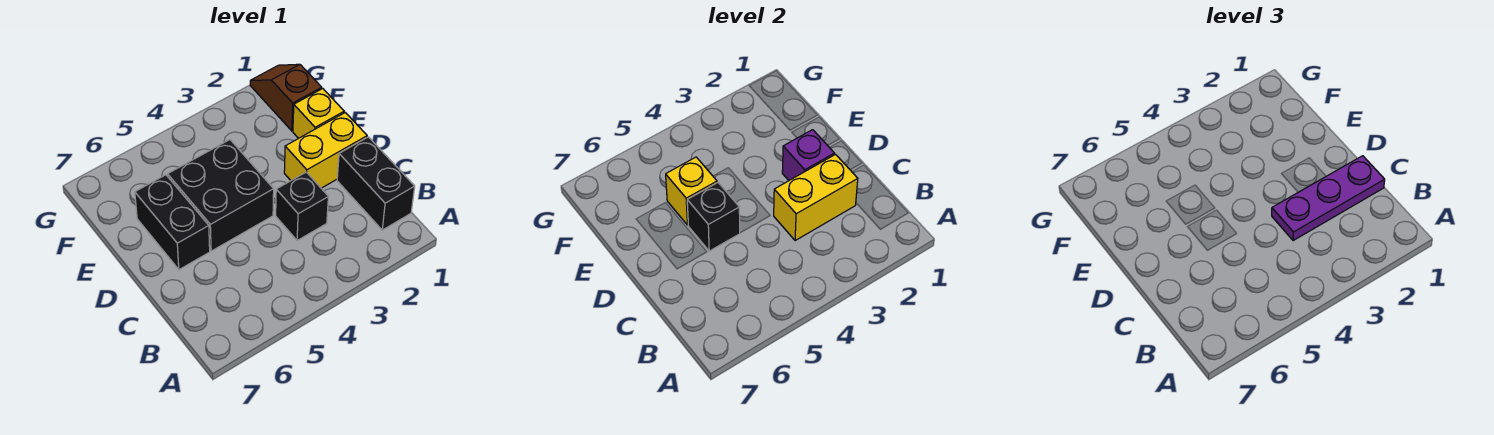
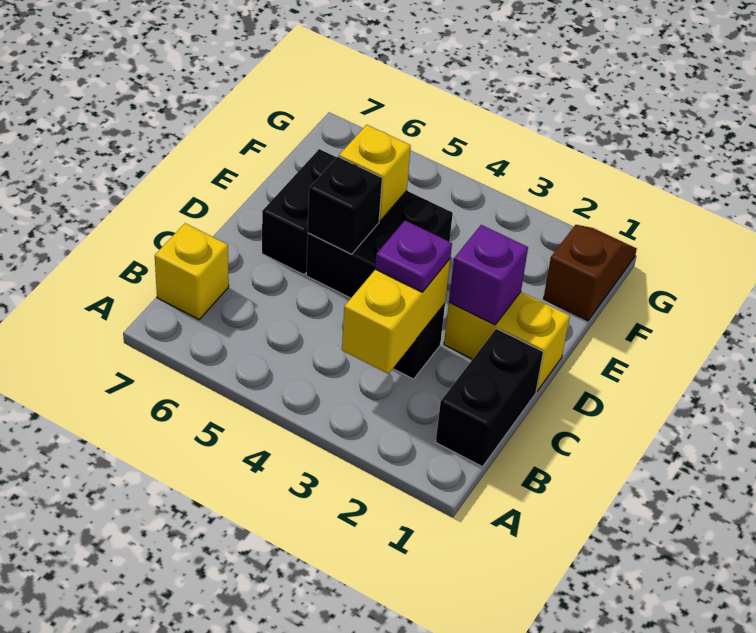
purple 1x3 plate [1272,156,1385,241] -> purple 1x1 plate [375,221,452,292]
yellow 1x2 brick [774,155,858,241] -> yellow 1x2 brick turned to [342,259,450,374]
yellow 1x1 brick [293,89,344,138] -> yellow 1x1 brick moved to [155,223,229,319]

